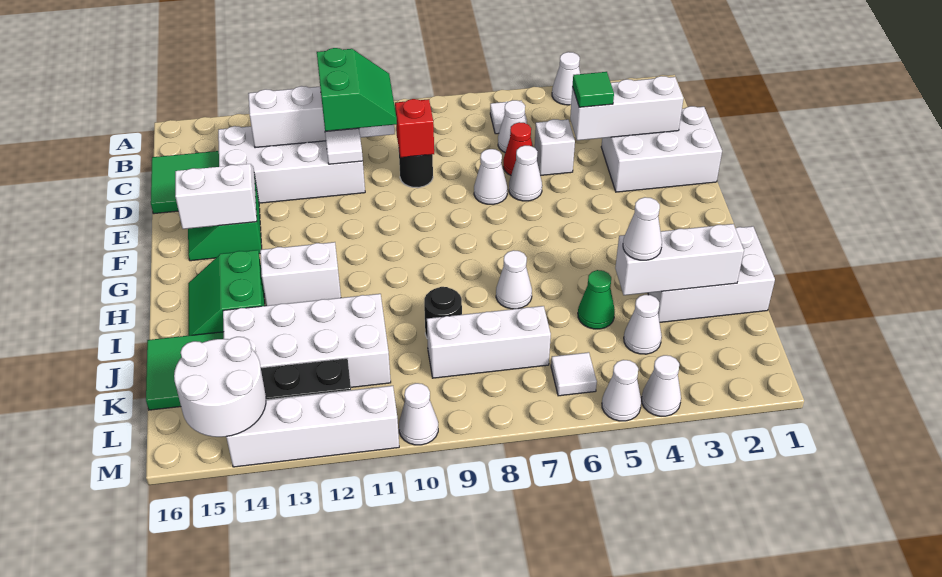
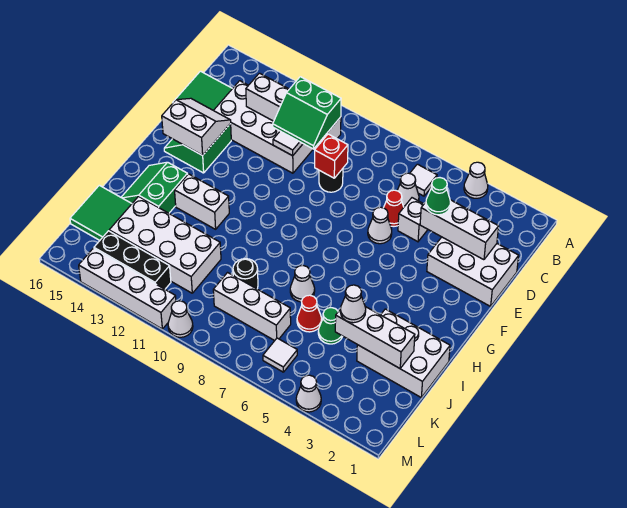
green 2x2 slope [317,48,397,131] -> green 2x2 slope turned to [273,77,341,149]
green 1x1 tile [572,72,614,107] -> green 1x1 cone [426,178,450,215]
white 1x1 cone [474,149,507,204] -> none
none -> red 1x1 cone [297,295,322,332]
white 1x1 cone [624,295,662,354] -> none
white 2x2 round brick [174,337,266,437] -> none
white 1x1 cone [602,360,641,421] -> none

